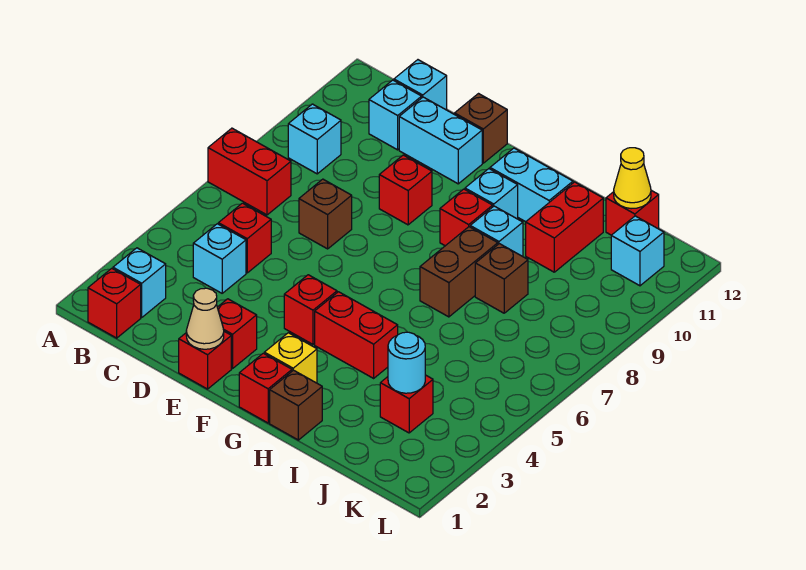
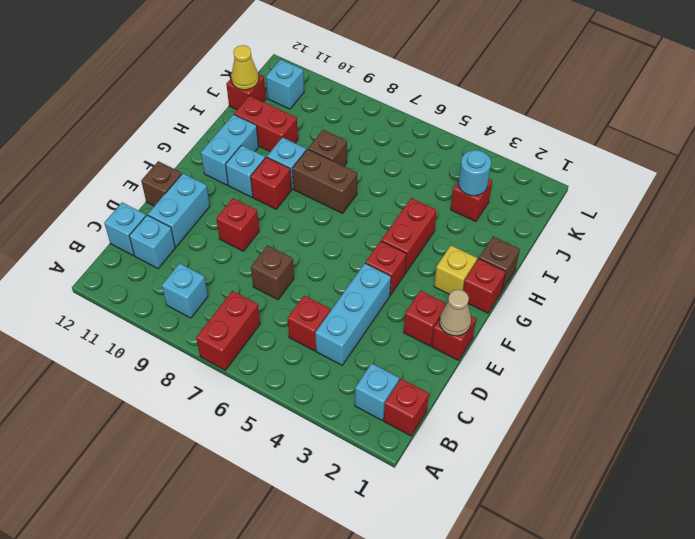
cyan 1x1 brick [193,224,246,293] -> cyan 1x3 brick [315,263,391,365]

